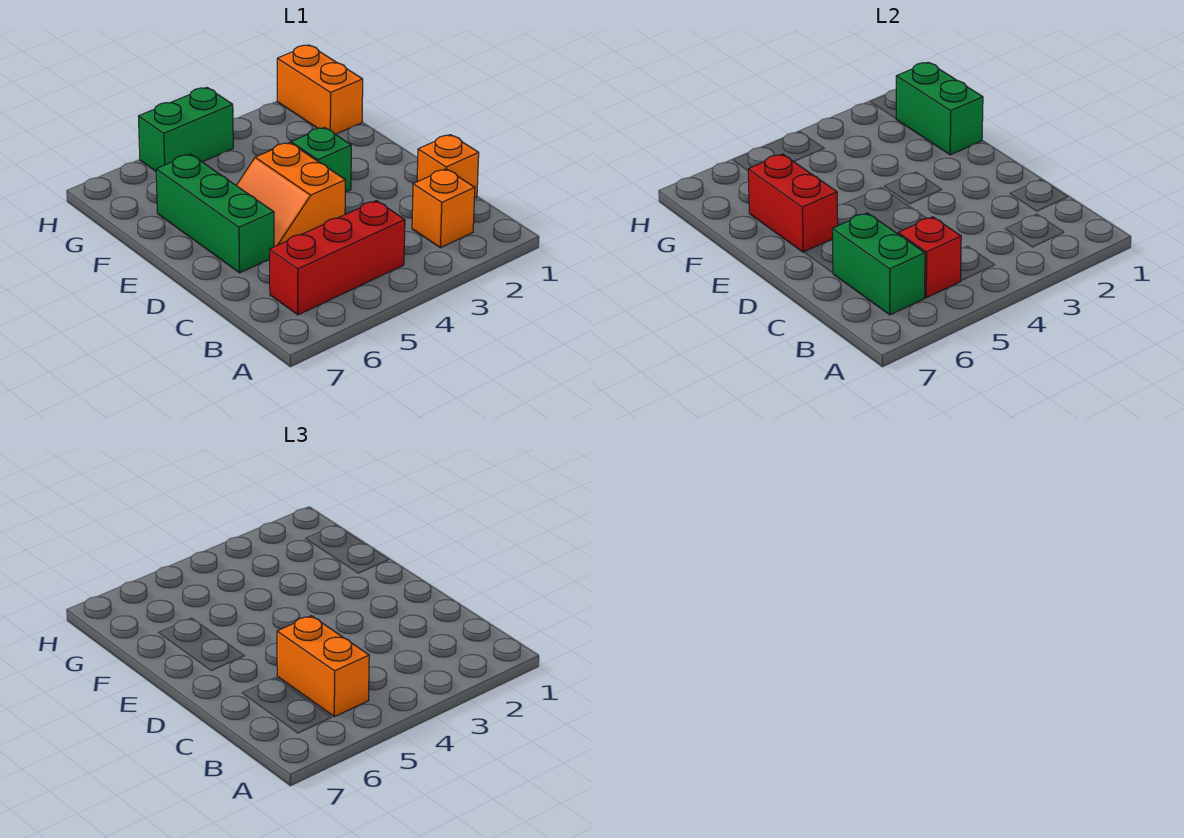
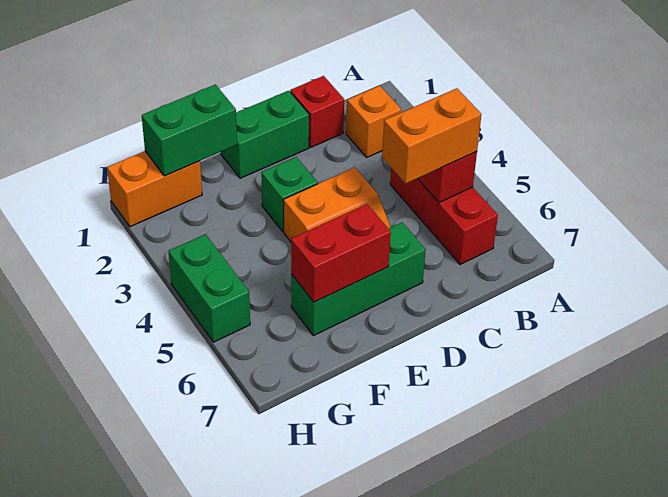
green 1x2 brick [832,213,925,315] -> green 1x2 brick moved to [221,91,309,178]
orange 1x1 brick [417,135,479,198] -> red 1x1 brick [290,76,344,147]

